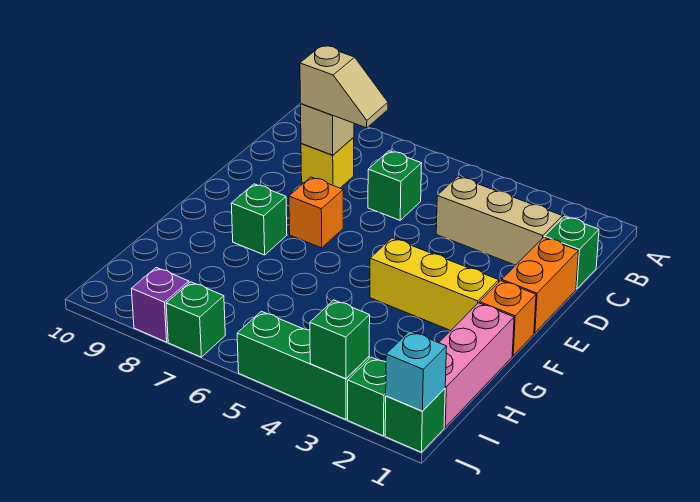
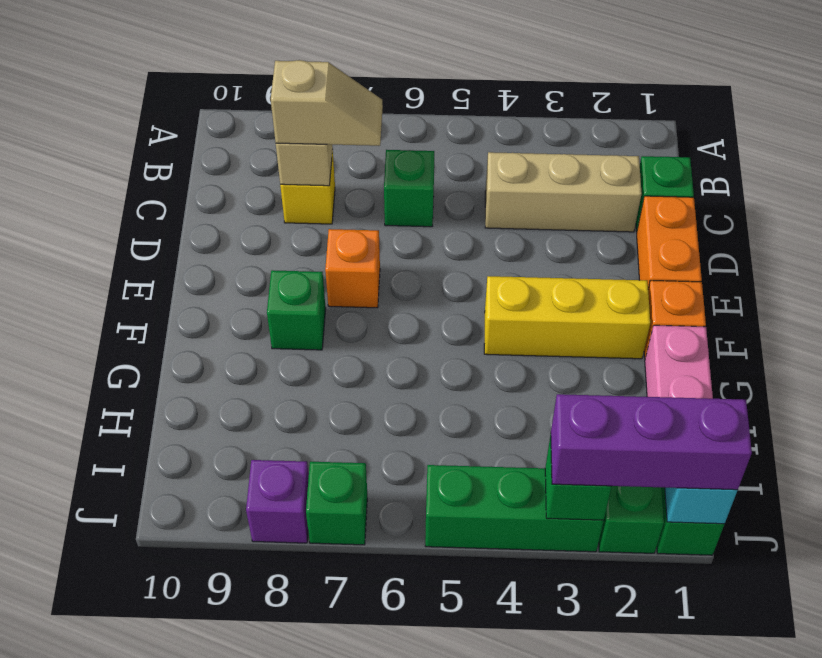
none -> purple 1x3 brick [551,394,752,490]

